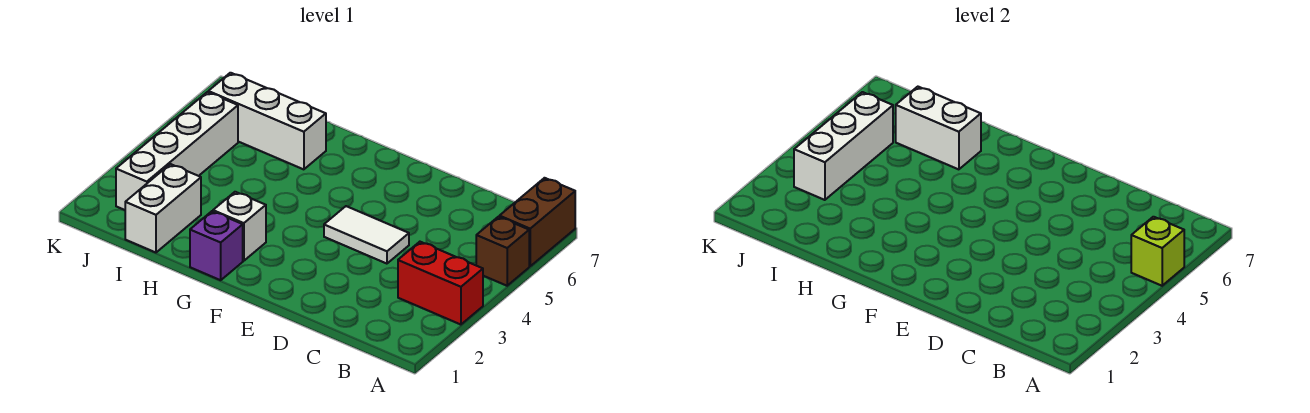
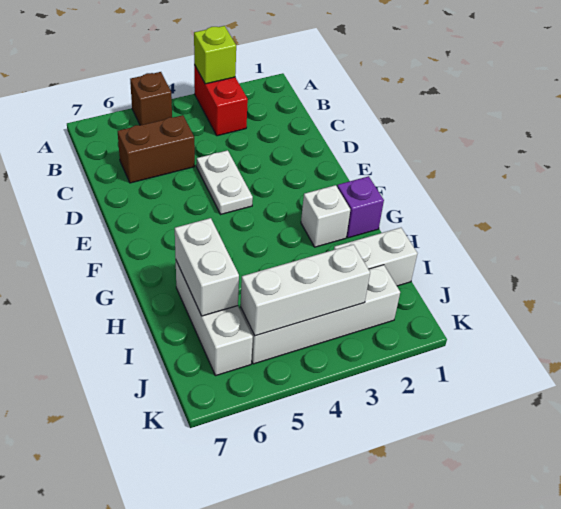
lime 1x1 brick [1131,217,1184,286] -> lime 1x1 brick moved to [194,26,236,84]
brown 1x2 brick [499,178,575,266] -> brown 1x2 brick moved to [118,115,195,183]
white 1x2 tile [324,206,409,264] -> white 1x2 plate [197,150,253,214]

